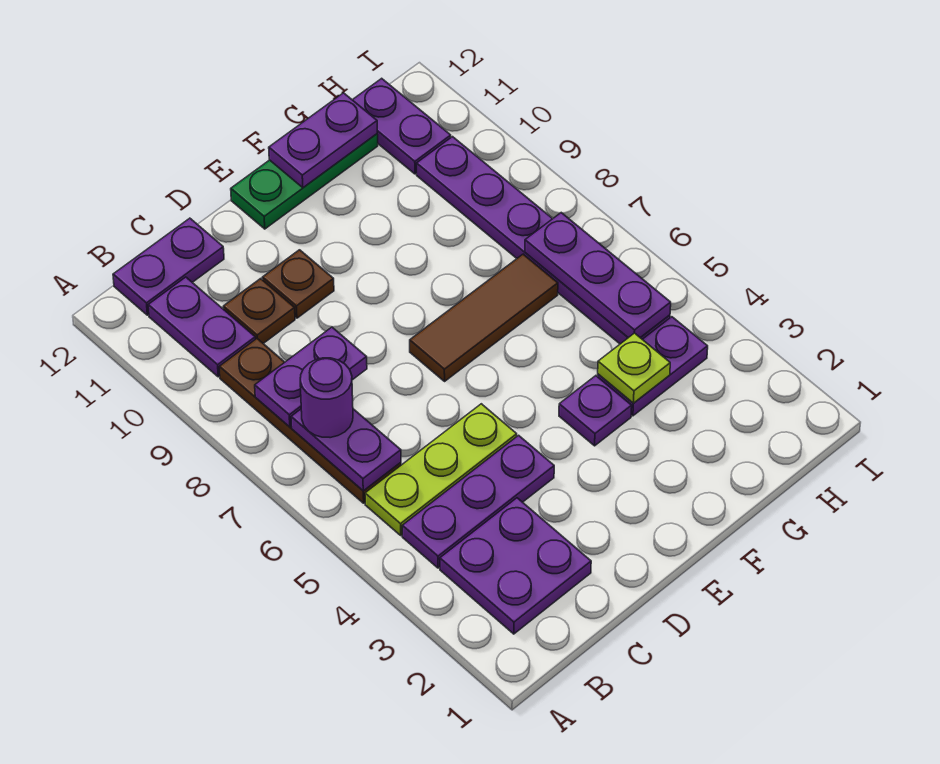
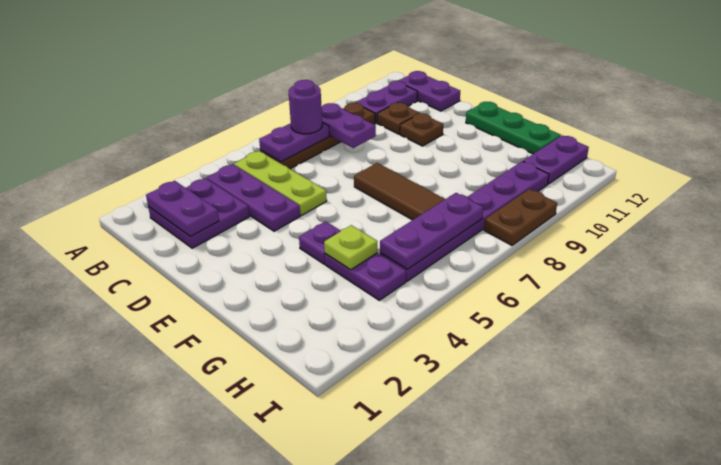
purple 1x2 plate [269,93,377,188] -> purple 1x2 plate moved to [146,181,219,237]
none -> brown 1x2 plate [484,189,557,245]

